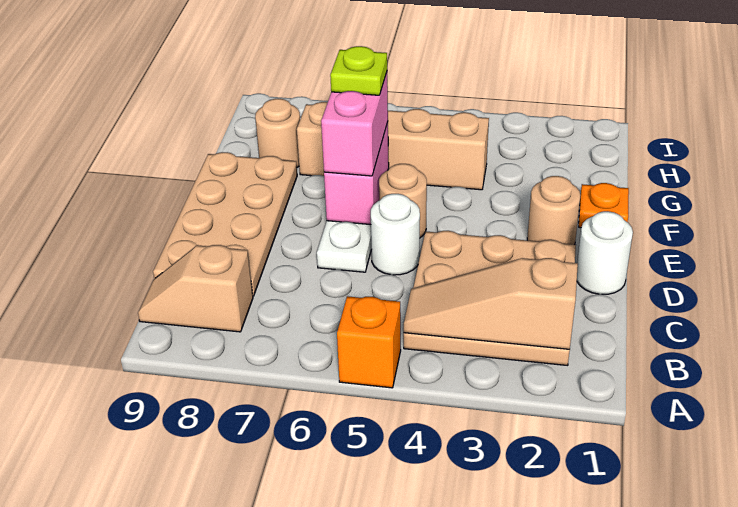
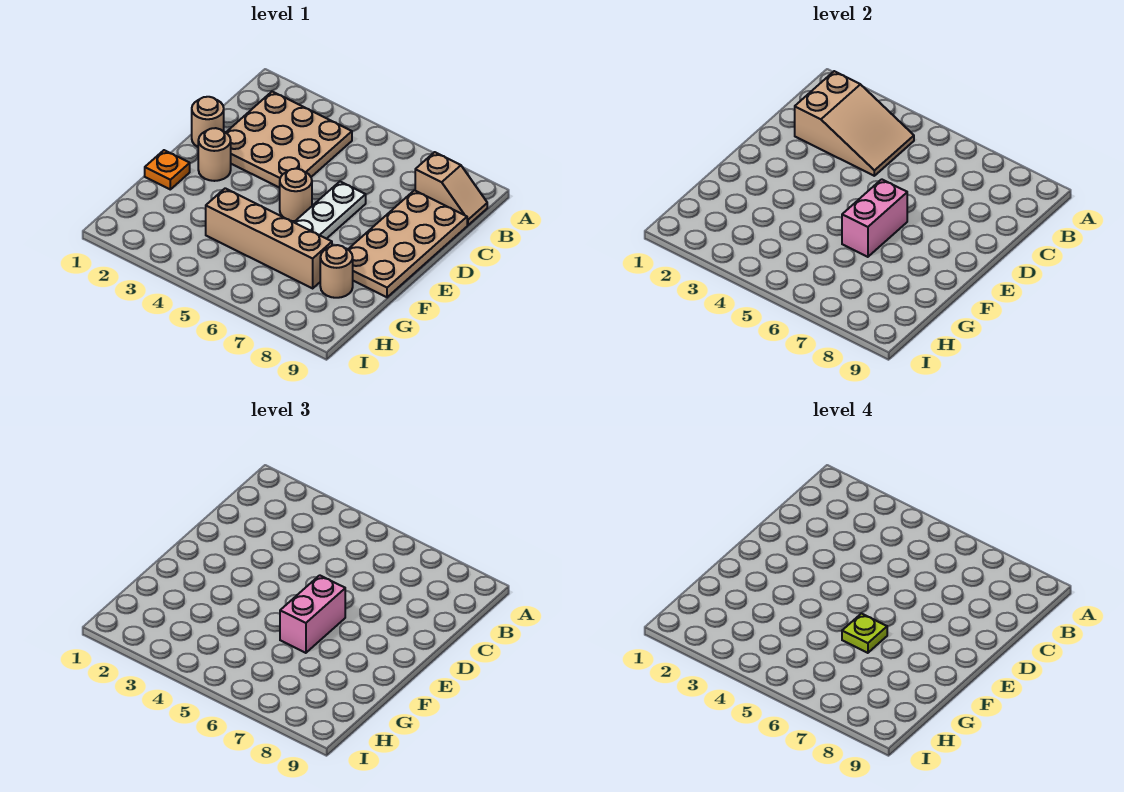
orange 1x1 brick [337,296,401,388] -> none
tan 1x3 slope [404,258,578,349] -> tan 2x3 slope [795,71,914,176]
white 1x1 round brick [577,211,633,294] -> tan 1x1 round brick [192,97,224,147]
white 1x1 round brick [371,194,420,275] -> none

